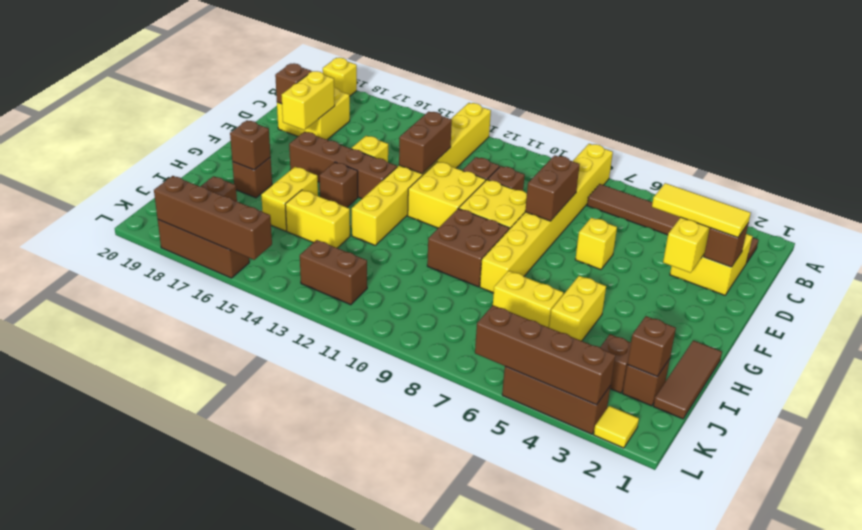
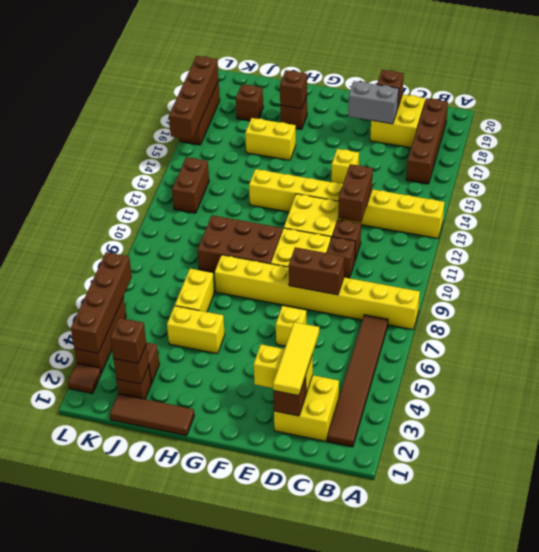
yellow 1x1 brick [323,58,357,96] -> none
brown 1x2 brick [399,112,452,174] -> brown 1x2 brick turned to [338,164,373,222]
yellow 1x2 brick [282,71,335,130] -> grey 1x2 brick [348,81,399,124]
brown 1x4 brick [289,132,397,199] -> brown 1x4 brick moved to [406,98,448,184]
brown 2x2 brick [427,208,509,287] -> brown 2x3 brick [197,215,282,273]
brown 1x1 brick [319,162,358,207] -> brown 1x1 brick moved to [110,318,146,363]
yellow 1x2 brick [285,190,350,248] -> none
yellow 1x1 tile [594,406,639,448] -> brown 1x1 tile [68,363,101,394]

